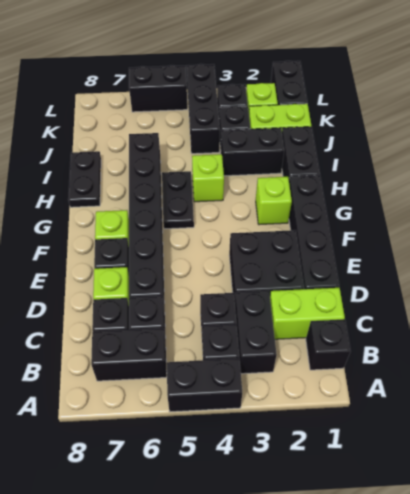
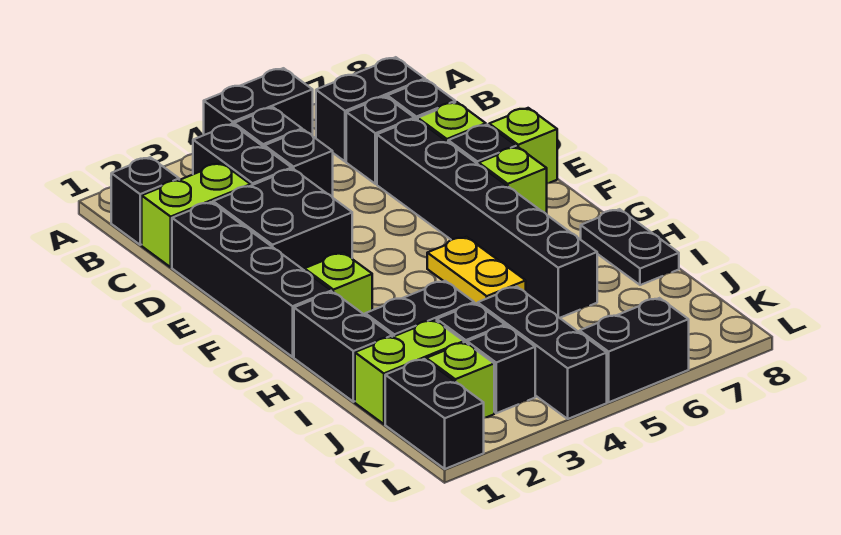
black 1x2 plate [162,171,194,229] -> yellow 1x2 plate [427,237,526,304]
lime 1x1 brick [192,154,224,202] -> lime 1x1 brick moved to [489,108,557,183]

